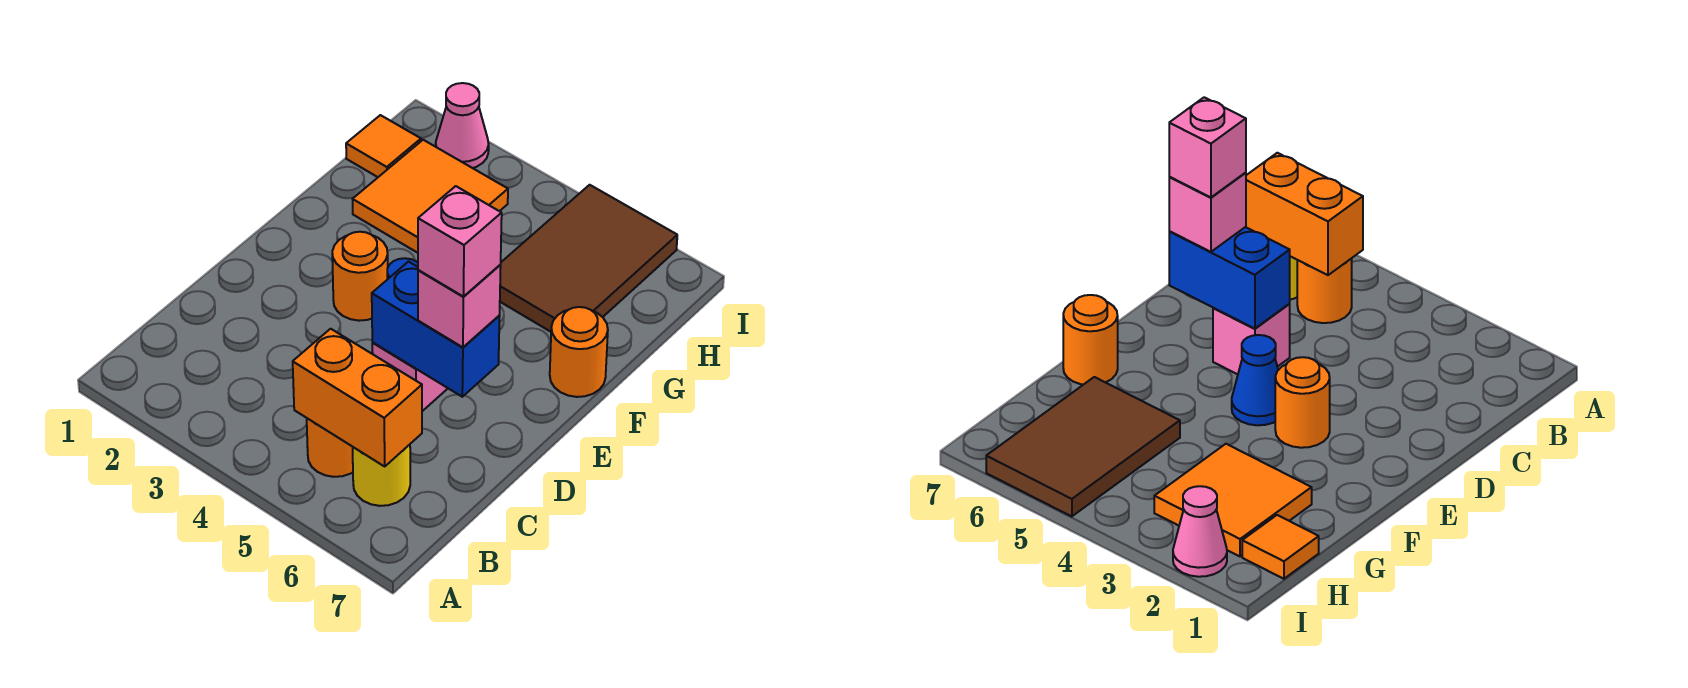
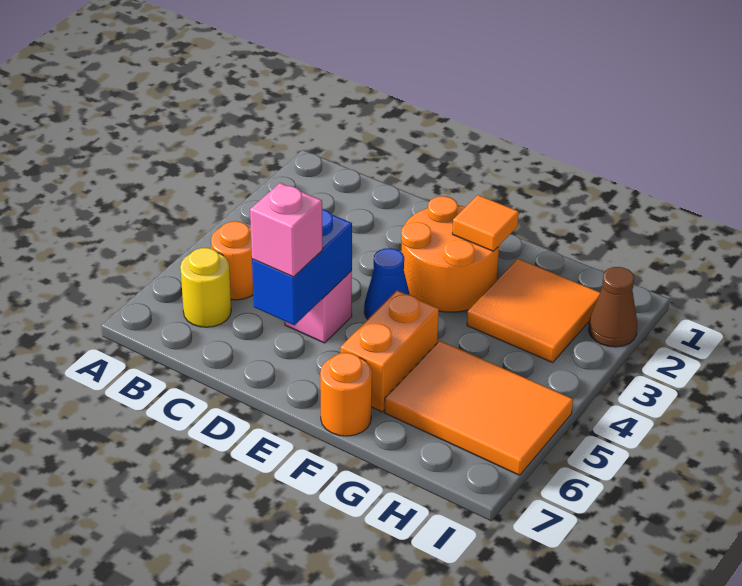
orange 1x2 brick [293,329,422,466] -> orange 1x2 brick moved to [341,291,439,412]
pink 1x1 brick [418,186,502,297] -> none
orange 1x1 round brick [332,232,388,321] -> orange 2x2 round brick [401,196,499,312]
brown 2x3 tile [500,185,677,332] -> orange 2x3 tile [385,341,573,475]
orange 1x1 tile [346,115,421,177] -> orange 1x1 tile moved to [452,195,519,251]
pink 1x1 cone [436,83,489,168] -> brown 1x1 cone [589,267,637,347]

